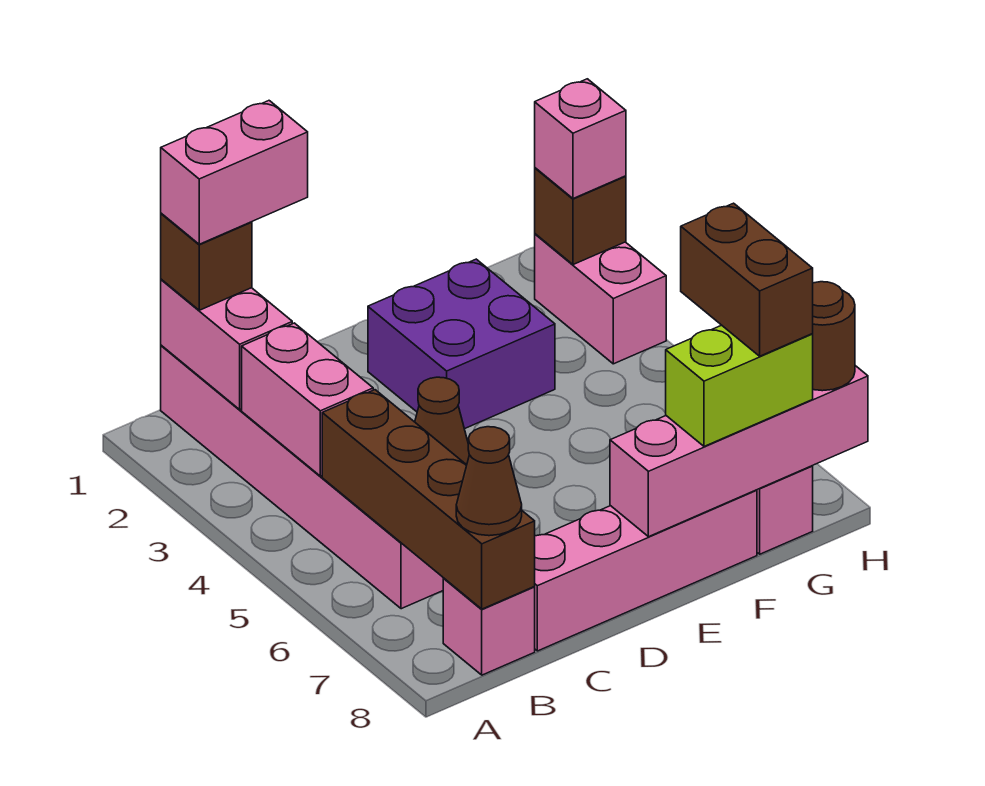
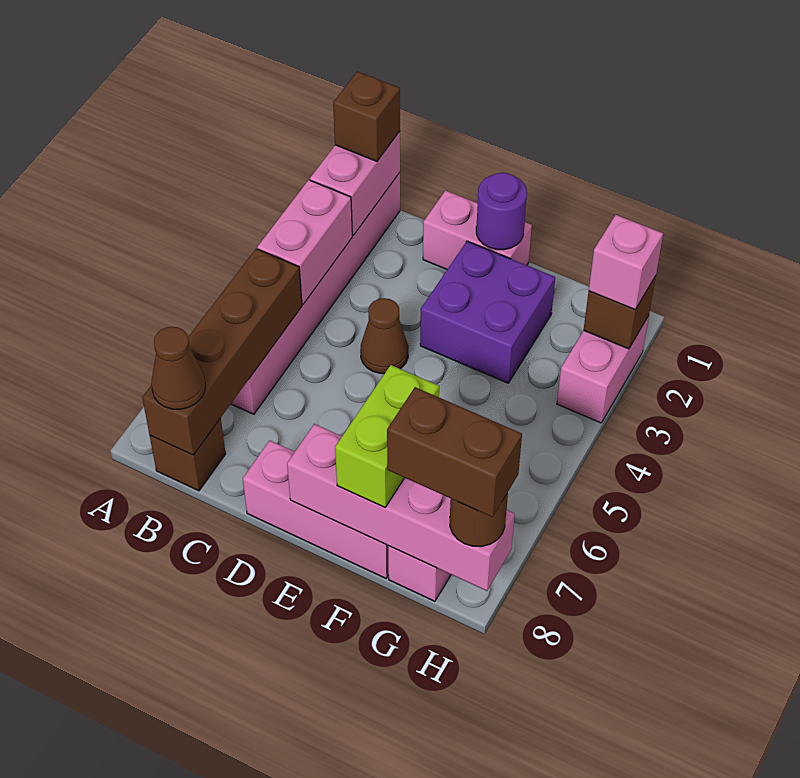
pink 1x2 brick [161,101,308,244] -> pink 1x2 brick moved to [423,191,532,269]
pink 1x1 brick [443,579,535,675] -> brown 1x1 brick [150,418,226,491]
pink 1x4 brick [534,490,757,651] -> pink 1x3 brick [243,440,388,578]
none -> purple 1x1 round brick [476,173,527,250]
lime 1x2 brick [666,325,813,446] -> lime 1x2 brick turned to [335,365,439,507]
brown 1x2 brick [681,203,813,356] -> brown 1x2 brick turned to [387,387,522,517]

